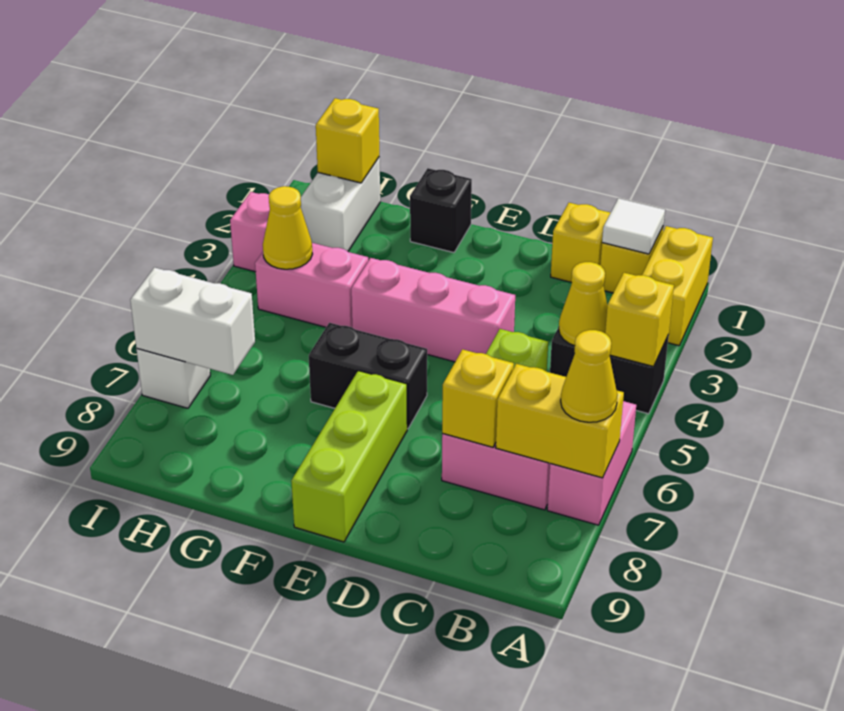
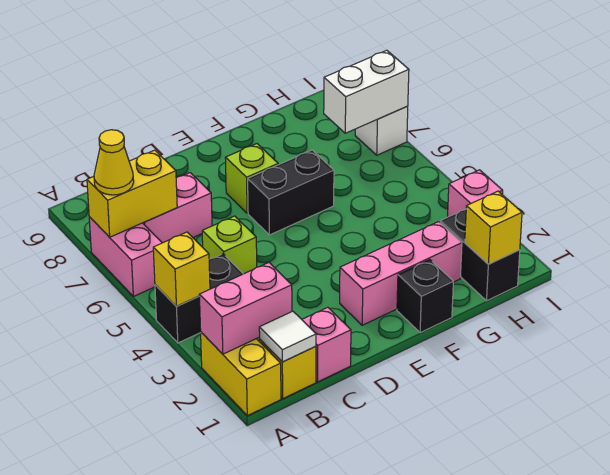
yellow 1x1 cone [559,262,607,346] -> none
yellow 1x1 brick [551,203,610,282] -> pink 1x1 brick [302,307,351,382]
yellow 1x1 brick [442,349,514,447] -> none
pink 1x3 brick [351,258,515,362] -> pink 1x3 brick moved to [340,222,462,325]
lime 1x3 brick [291,371,407,542] -> lime 1x1 brick [225,144,278,213]
pink 1x2 brick [255,243,368,327] -> pink 1x2 brick moved to [199,263,292,354]
white 1x2 brick [301,157,380,251] -> black 1x2 brick [440,209,520,301]
yellow 1x1 cone [263,186,312,269] -> none

